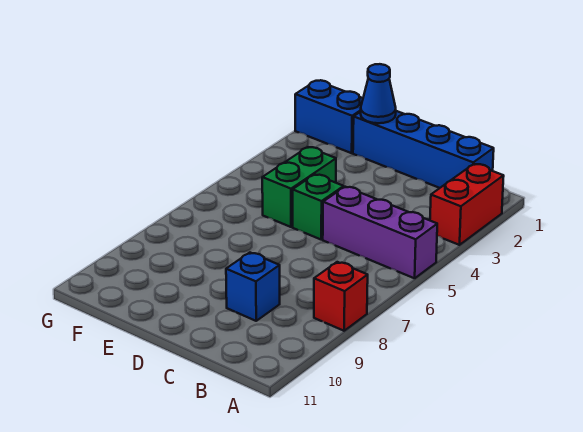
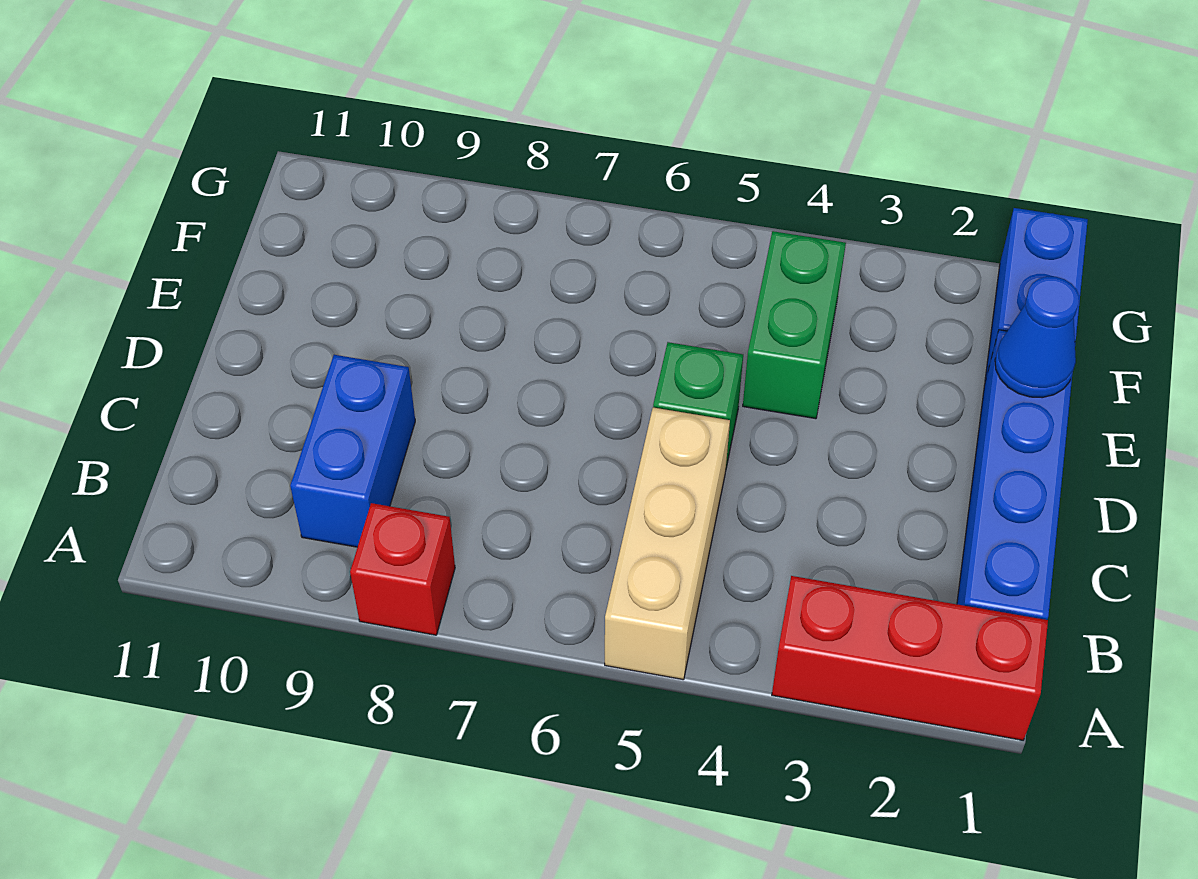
red 1x2 brick [430,164,504,245] -> red 1x3 brick [772,576,1048,740]
purple 1x3 brick [323,187,437,278] -> tan 1x3 brick [605,408,730,680]
blue 1x1 brick [226,253,280,321] -> blue 1x2 brick [290,355,415,547]
green 1x2 brick [262,147,336,227] -> green 1x2 brick turned to [743,231,846,419]

